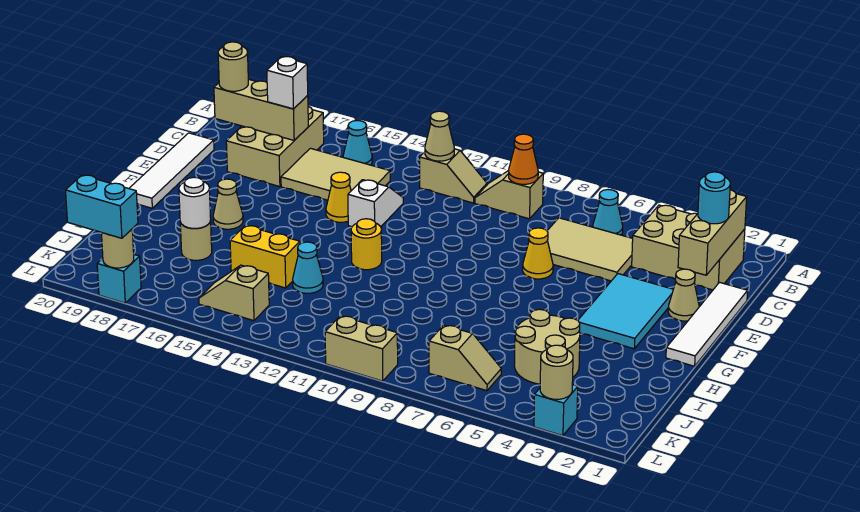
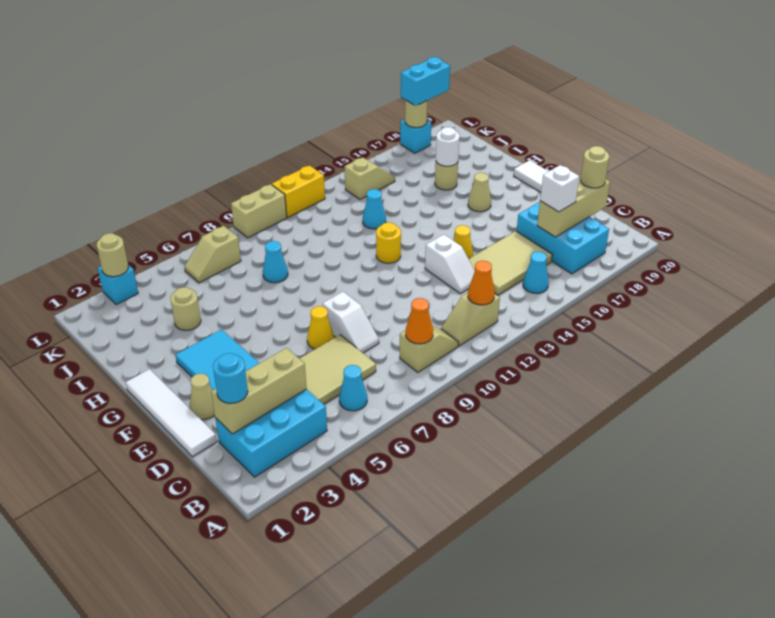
tan 2x3 brick [632,205,745,290] -> cyan 2x3 brick [215,389,327,477]
tan 1x3 brick [678,190,747,275] -> tan 1x3 brick turned to [211,348,307,434]
tan 1x1 cone [425,111,454,161] -> orange 1x1 cone [468,261,495,305]
tan 2x3 brick [226,107,324,187] -> cyan 2x3 brick [517,202,609,274]
none -> white 1x2 slope [323,292,379,353]
tan 2x2 round brick [514,309,580,384] -> tan 1x1 round brick [170,287,201,330]
none -> cyan 1x1 cone [263,241,288,283]
yellow 1x2 brick [230,226,300,288] -> yellow 1x2 brick moved to [272,165,325,217]

